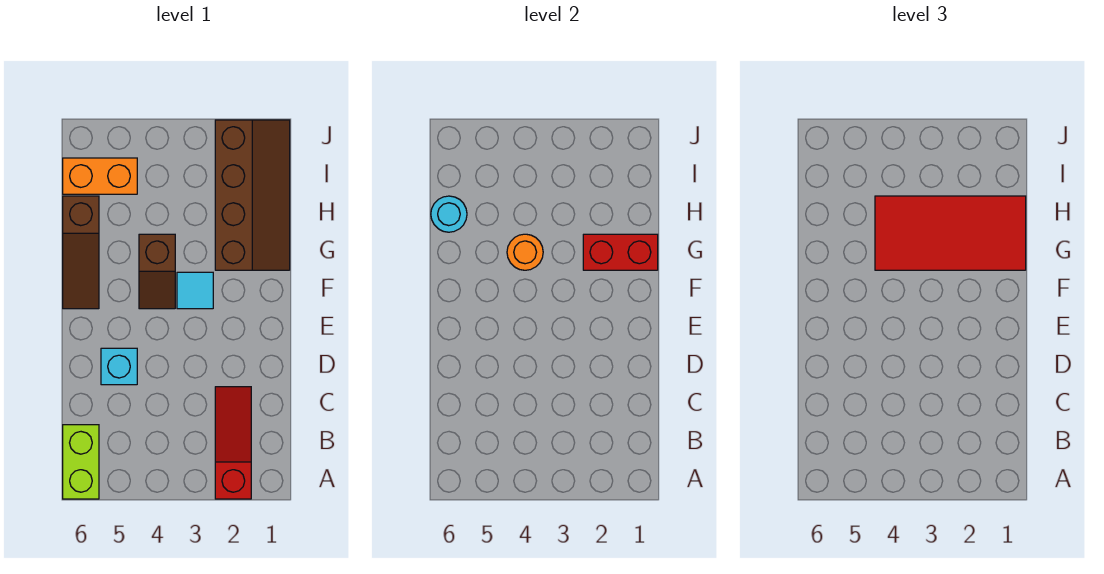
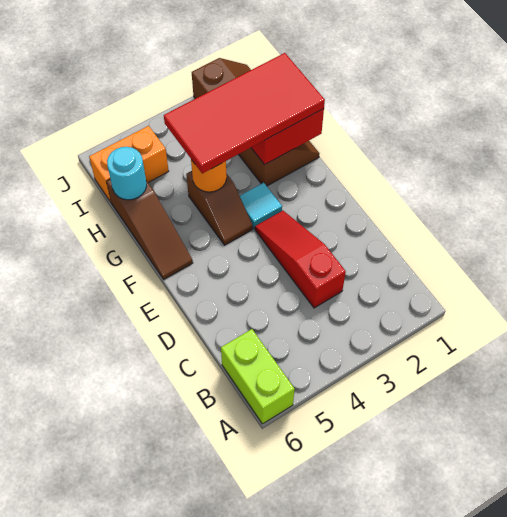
red 1x3 slope [215,387,251,499] -> red 1x3 slope moved to [255,211,346,308]
cyan 1x1 brick [101,348,137,385] -> none

